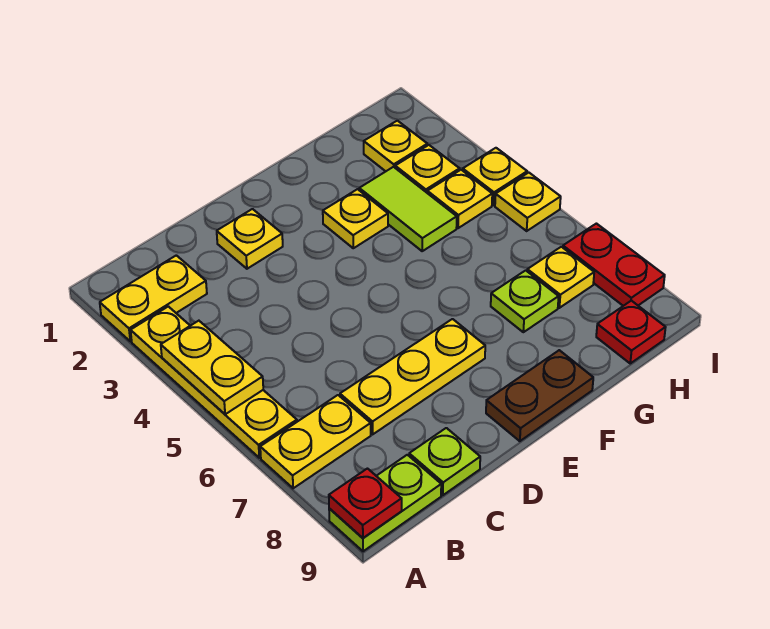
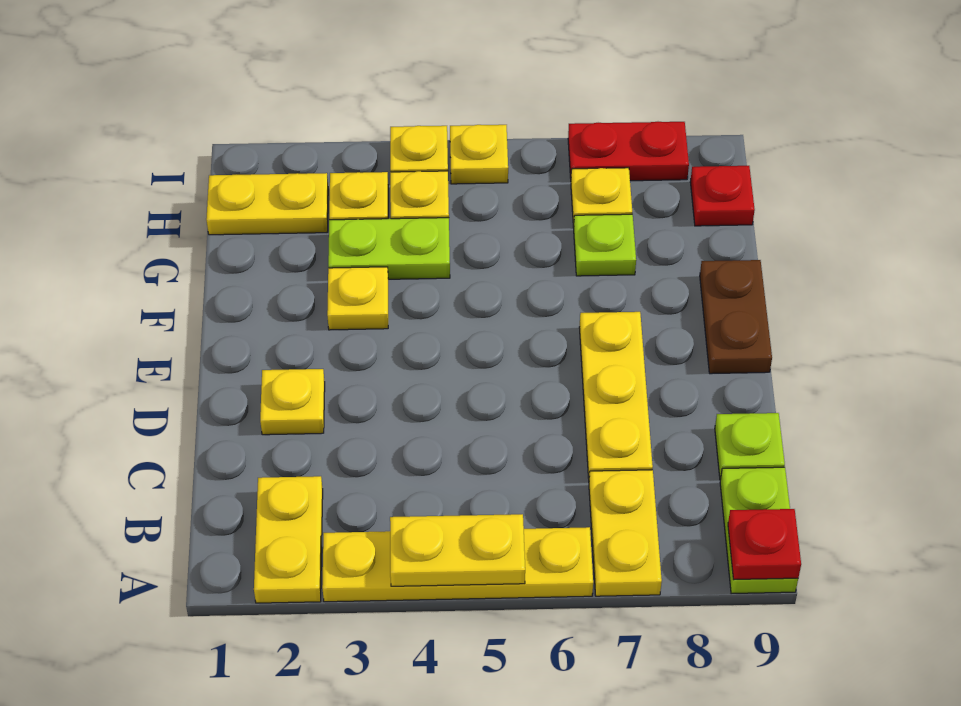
lime 1x2 tile [359,167,457,251] -> lime 1x2 plate [328,218,450,279]
yellow 1x1 plate [364,121,427,171] -> yellow 1x2 plate [206,173,328,235]

